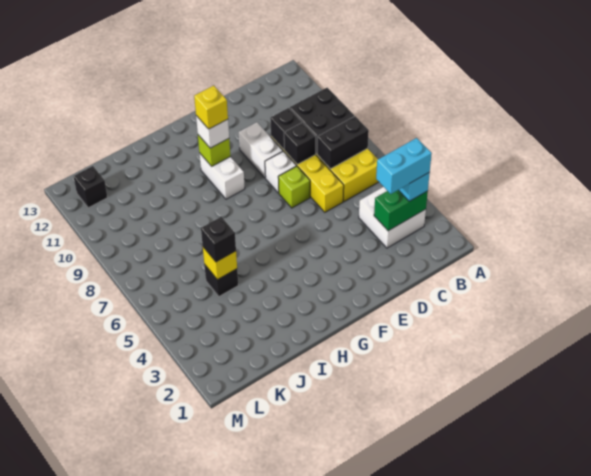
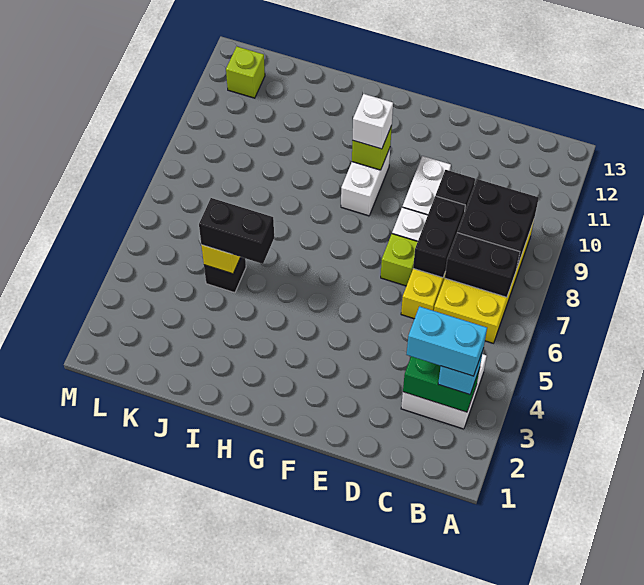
black 1x1 brick [284,122,316,164] -> black 1x2 brick [413,196,465,278]
yellow 1x1 brick [194,86,228,129] -> none
black 1x1 brick [201,217,236,262] -> black 1x2 brick [199,198,274,264]
black 1x1 brick [73,166,108,208] -> lime 1x1 brick [226,47,265,98]

